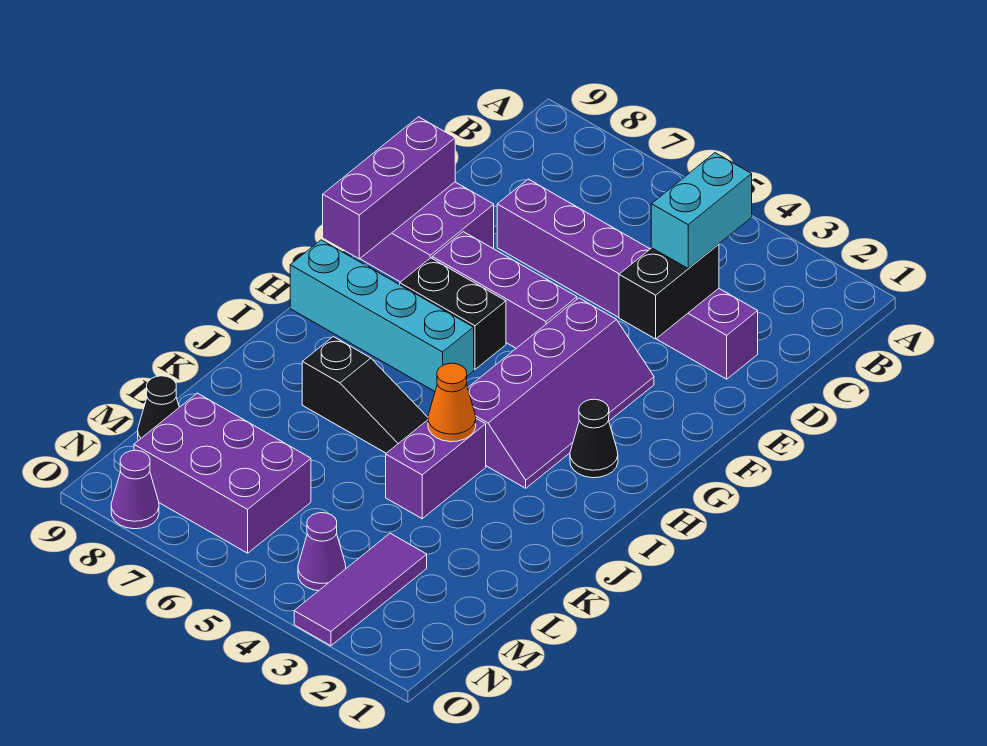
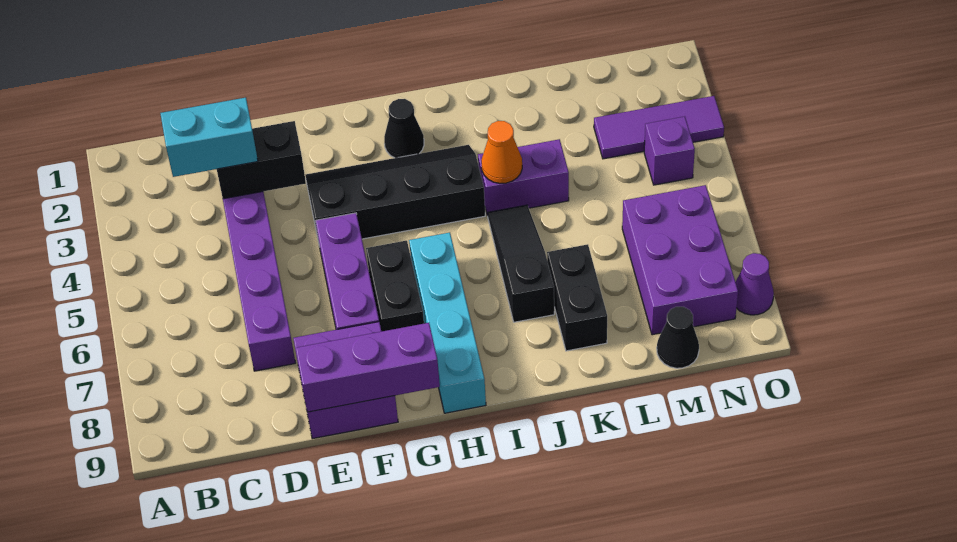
purple 2x4 slope [468,298,654,488] -> black 2x4 slope [305,145,485,242]
none -> black 1x2 brick [547,244,607,351]
purple 1x1 cone [298,513,346,591] -> purple 1x1 brick [644,117,695,185]

